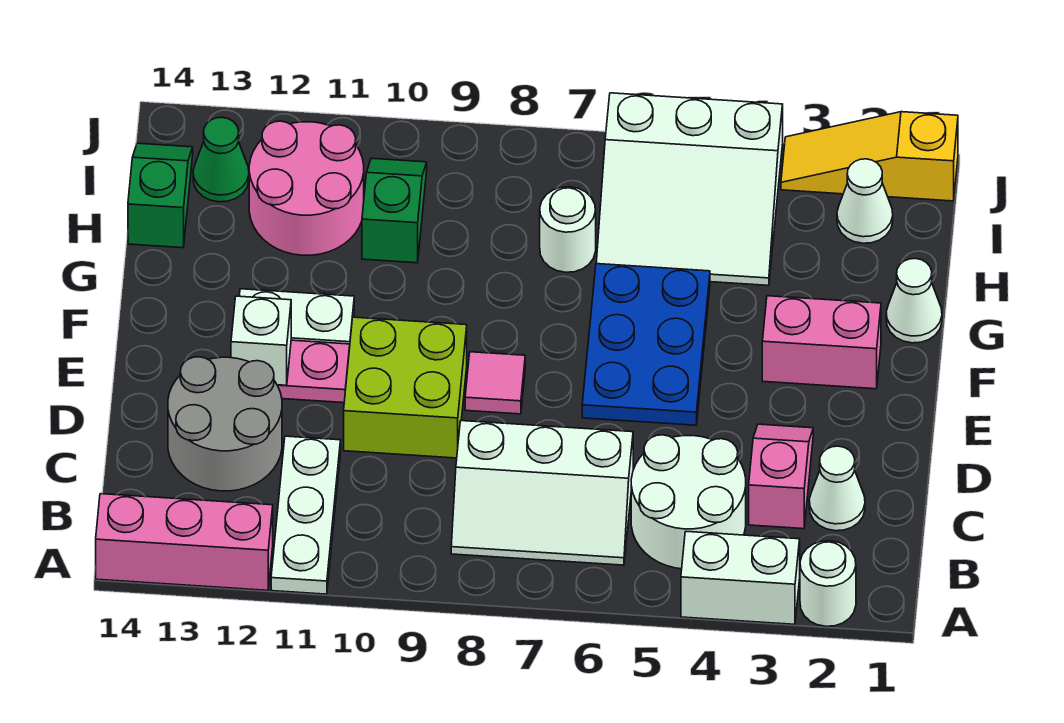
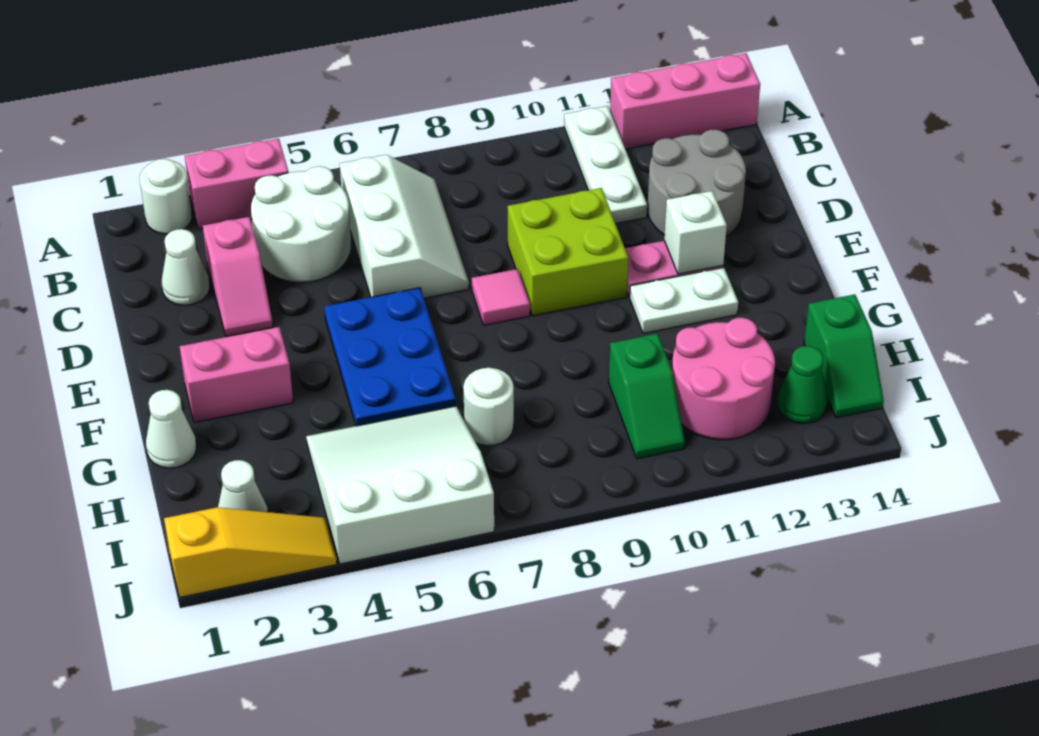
white 1x2 brick [681,531,800,624] -> pink 1x2 brick [185,139,288,229]
white 2x3 slope [451,421,633,565] -> white 2x3 slope turned to [340,155,469,298]

